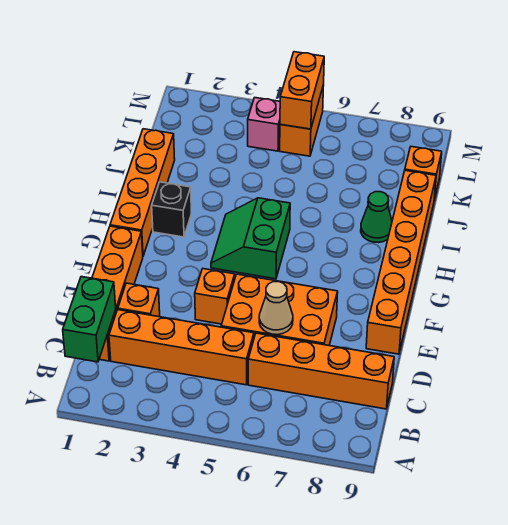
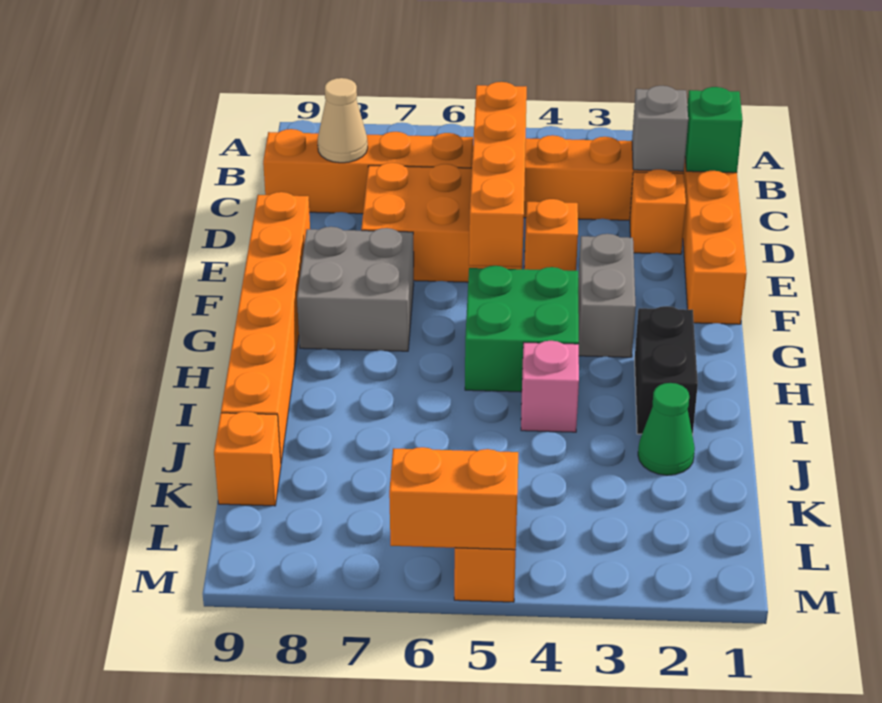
green 1x2 brick [63,277,116,362] -> green 1x1 brick [685,87,743,173]
none -> grey 1x1 brick [632,86,688,172]
tan 1x1 cone [259,281,293,335] -> tan 1x1 cone moved to [318,78,368,163]
none -> grey 1x2 brick [578,234,636,357]
none -> grey 2x2 brick [297,227,414,351]
orange 1x4 brick [110,129,175,256] -> orange 1x4 brick moved to [469,82,527,267]
green 2x2 slope [211,198,290,279] -> green 2x2 brick [465,266,579,392]
black 1x1 brick [152,182,191,237] -> black 1x2 brick [635,306,698,435]
green 1x1 cone [361,192,392,243] -> green 1x1 cone moved to [638,383,695,475]
pink 1x1 brick [248,98,280,151] -> pink 1x1 brick moved to [521,341,579,432]
orange 1x2 brick [280,52,324,129] -> orange 1x2 brick turned to [389,447,518,550]

